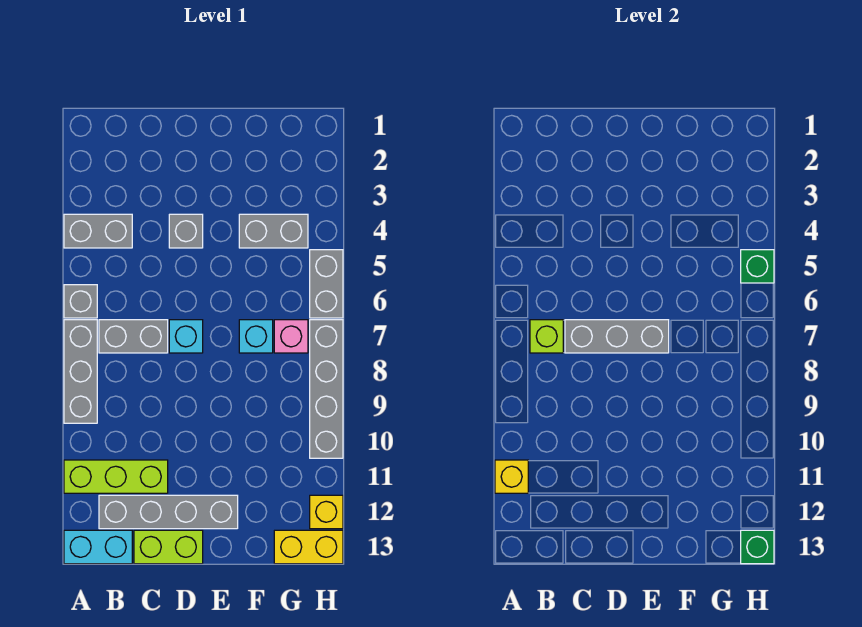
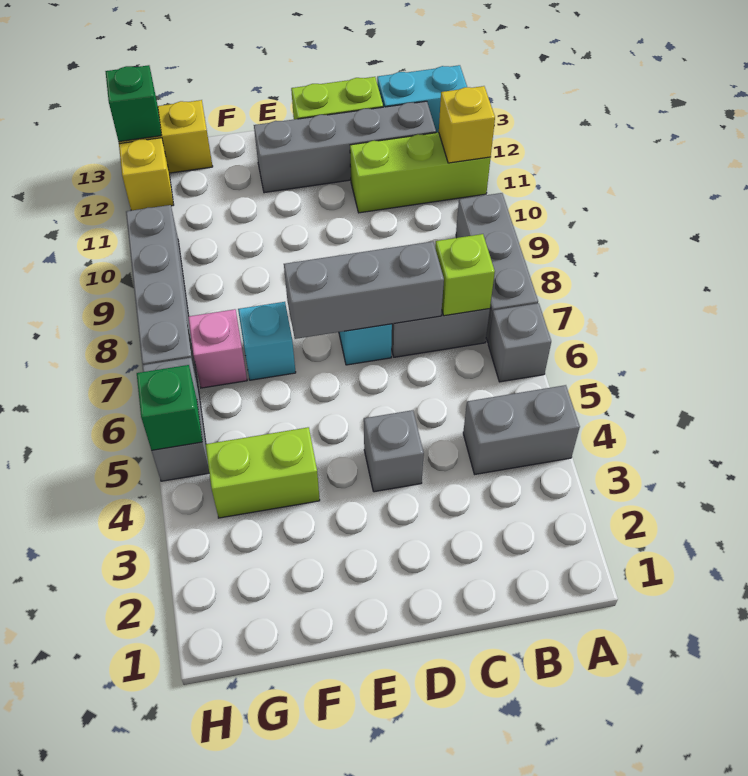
grey 1x2 brick [239,214,308,248] -> lime 1x2 brick [206,427,320,518]

